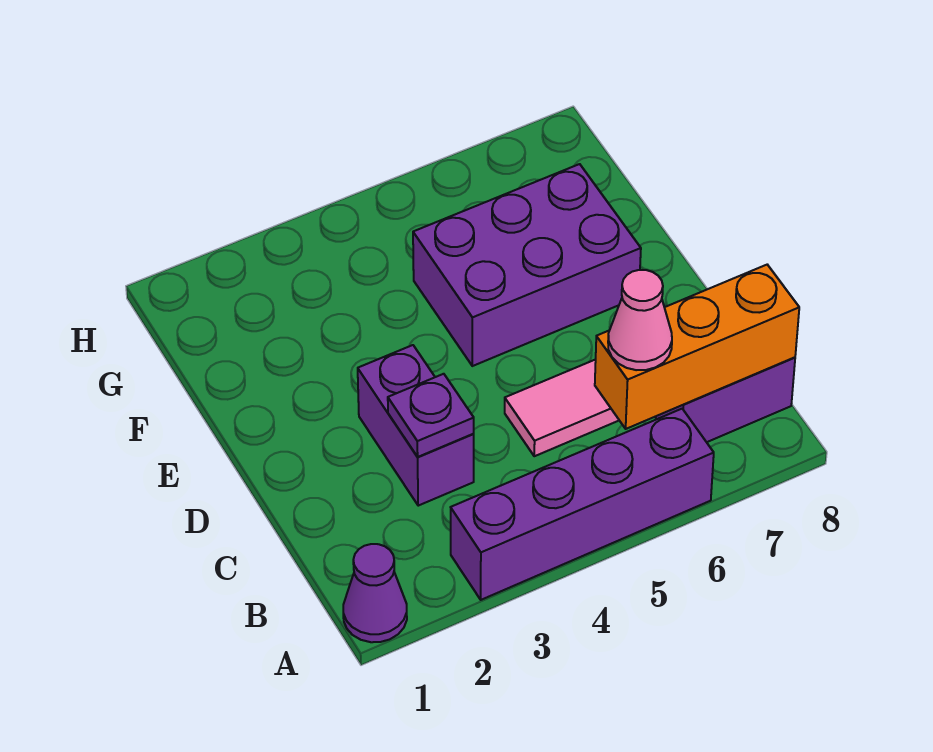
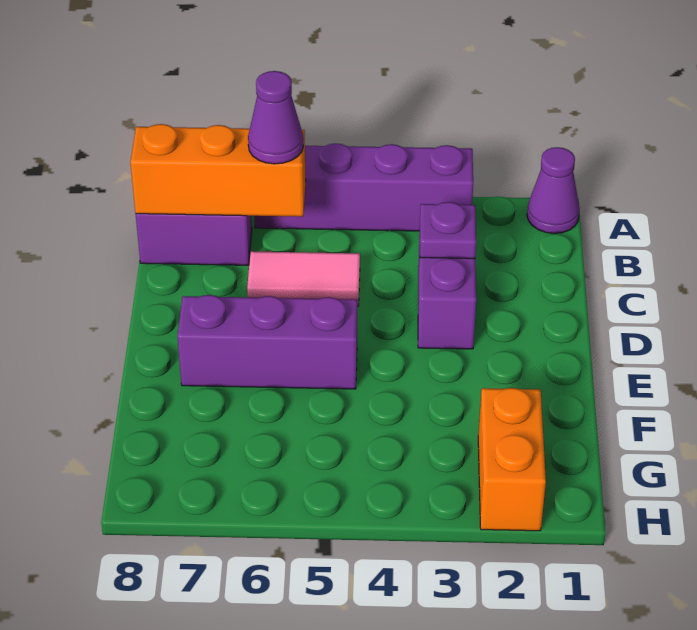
pink 1x1 cone [608,270,672,370] -> purple 1x1 cone [248,71,303,164]
purple 2x3 brick [413,164,641,366] -> purple 1x3 brick [178,295,357,389]
none -> orange 1x2 brick [478,388,546,531]

